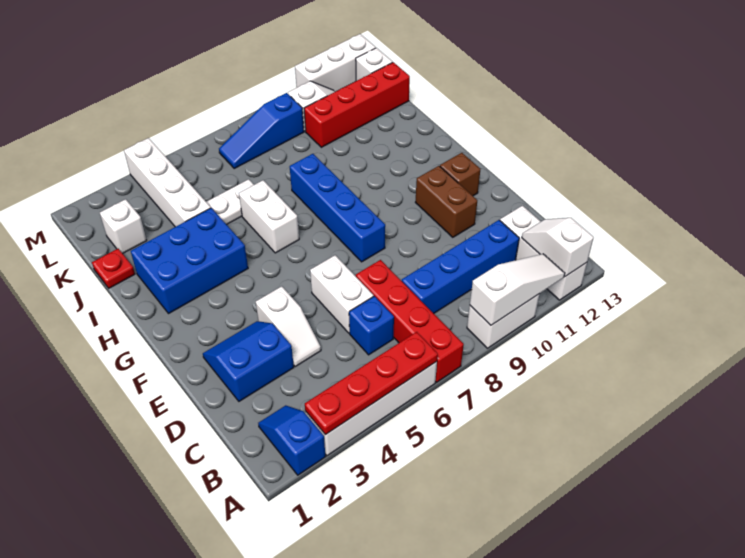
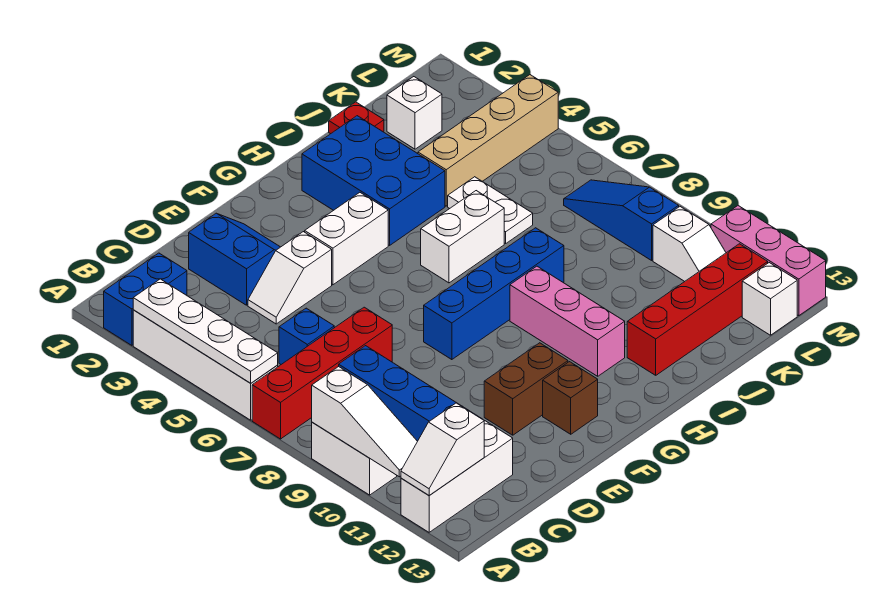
blue 1x2 slope [258,405,325,475] -> blue 1x2 brick [104,253,187,345]
red 1x4 plate [305,332,438,435] -> white 1x4 plate [133,279,278,383]
white 1x2 slope [522,218,594,277] -> white 1x2 slope turned to [401,403,484,495]
white 1x2 brick [310,255,374,333] -> white 1x2 brick moved to [305,193,388,285]
none -> pink 1x3 brick [510,266,625,376]
white 1x4 brick [124,138,211,227] -> tan 1x4 brick [418,75,558,206]
red 1x4 brick [304,62,410,147] -> red 1x4 brick turned to [627,244,768,375]
white 1x3 brick [295,34,376,92] -> pink 1x3 brick [711,206,826,316]

